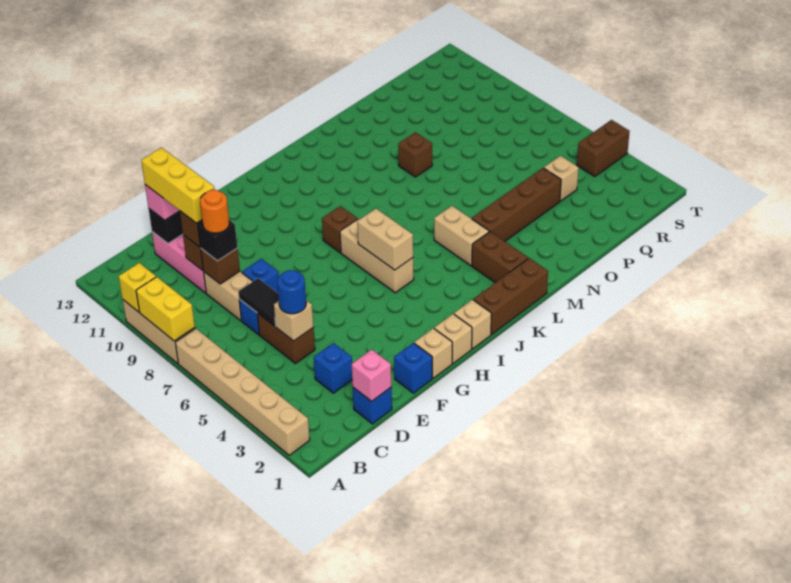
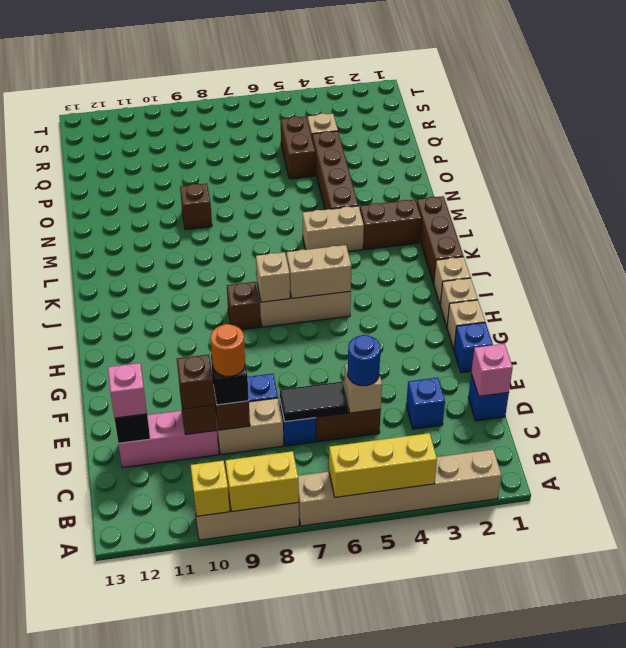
yellow 1x3 brick [141,148,214,223] -> yellow 1x3 brick moved to [329,433,437,497]
none -> tan 1x1 brick [256,252,290,302]
brown 1x2 brick [577,120,630,177] -> brown 1x2 brick moved to [281,116,315,179]

